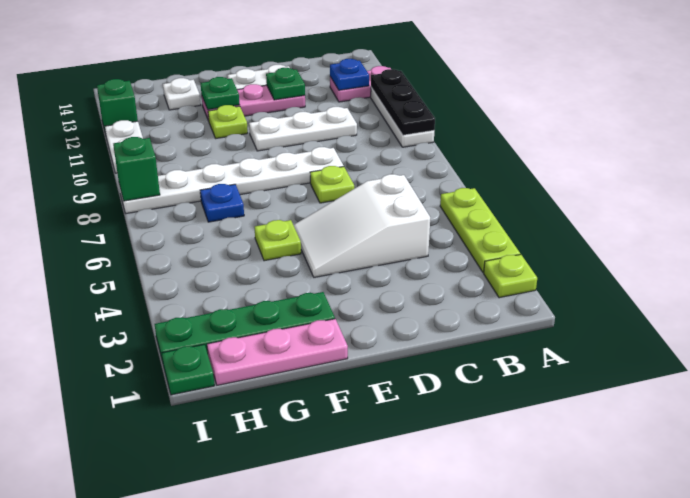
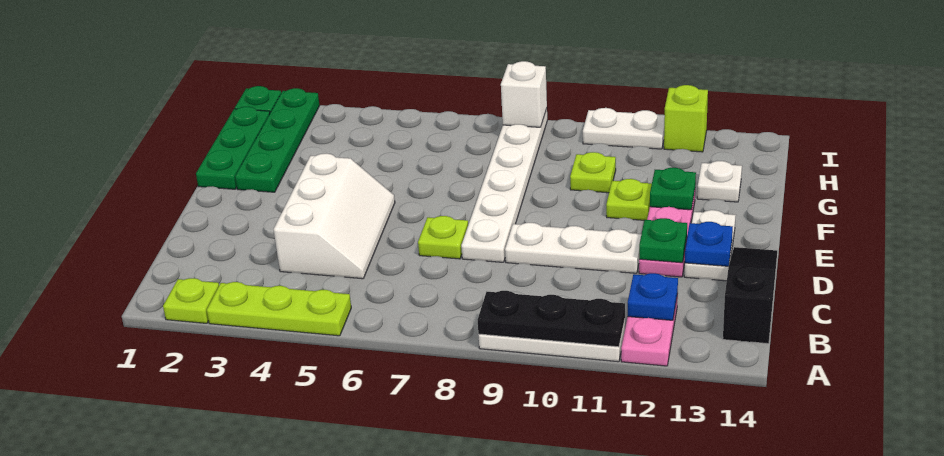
none -> black 1x3 slope [723,247,777,344]
white 2x3 slope [294,174,430,277] -> white 2x3 slope turned to [274,153,395,279]
white 1x3 plate [249,107,357,151] -> white 1x3 plate turned to [505,223,641,273]
pink 1x3 plate [207,319,348,385] -> green 1x3 plate [196,107,270,189]
lime 1x1 plate [255,220,301,261] -> lime 1x1 plate moved to [570,152,616,193]
blue 1x1 plate [200,184,244,222] -> blue 1x1 plate moved to [685,222,733,266]
green 1x1 brick [113,137,160,201] -> white 1x1 brick [501,61,547,127]
green 1x1 brick [97,79,138,134] -> lime 1x1 brick [664,85,708,152]

